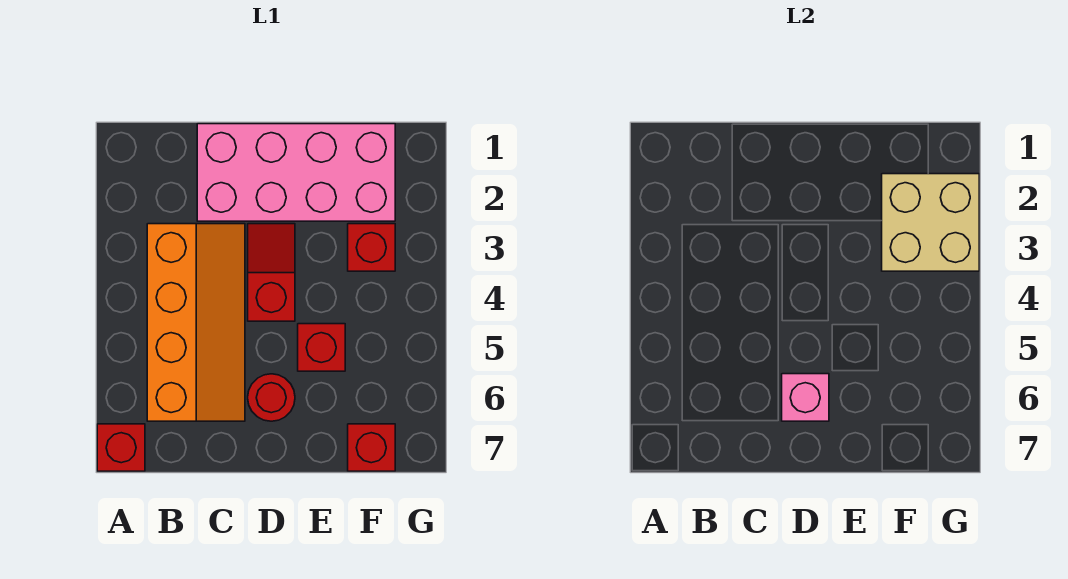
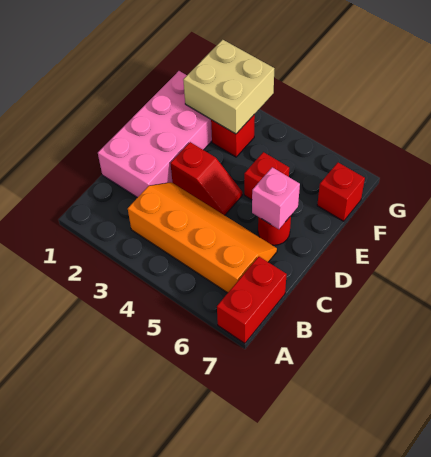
red 1x1 brick [97,424,145,471] -> red 1x2 brick [217,257,287,343]
red 1x2 slope [248,224,295,321] -> red 1x2 slope turned to [170,142,242,215]

